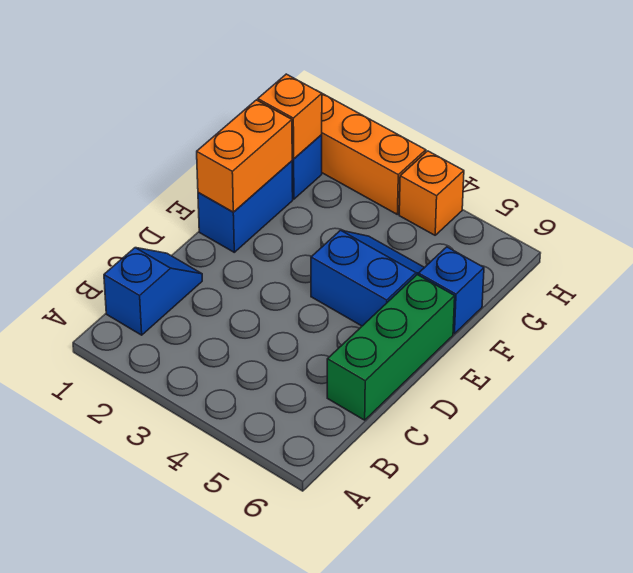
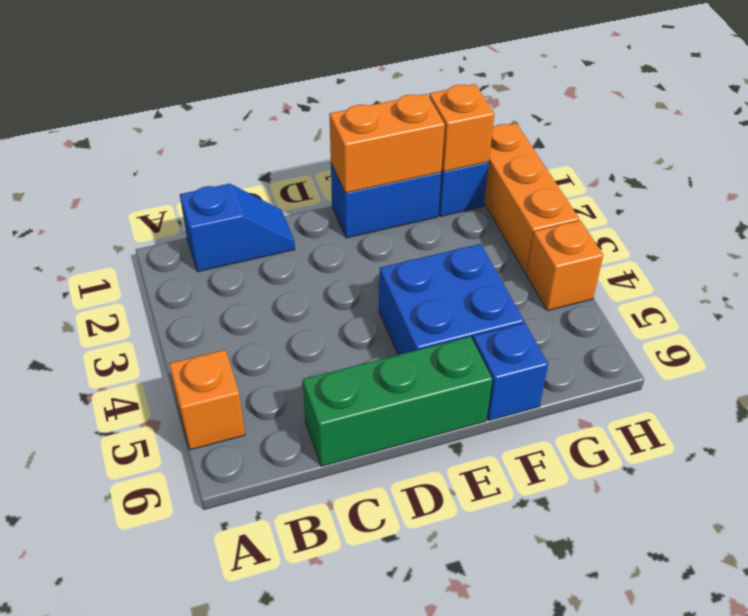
none -> orange 1x1 brick [169,350,245,450]
blue 2x2 slope [311,230,424,326] -> blue 2x2 brick [379,244,524,355]

